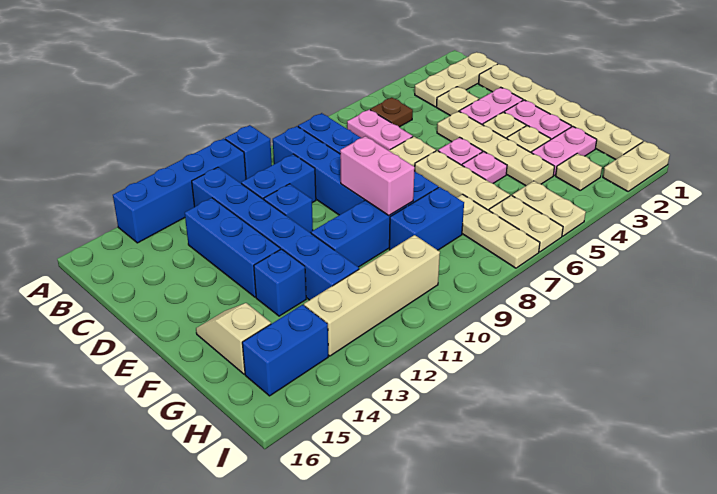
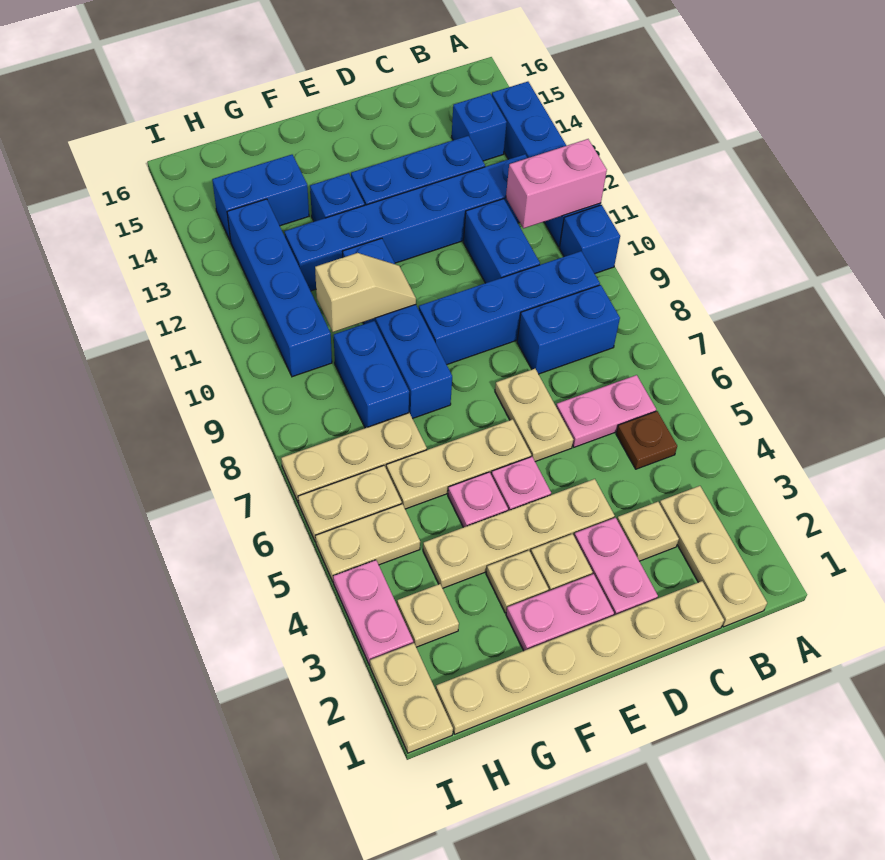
blue 1x1 brick [264,184,313,233] -> blue 1x1 brick moved to [452,93,507,161]
pink 1x2 brick [340,136,415,215] -> pink 1x2 brick moved to [506,139,607,228]
tan 1x2 slope [196,303,271,374] -> tan 1x2 slope moved to [315,253,416,332]
pink 1x2 plate [531,126,597,175] -> pink 1x2 plate moved to [333,560,413,665]
tan 1x4 brick [304,235,440,356] -> blue 1x4 brick [227,199,332,377]
blue 1x2 brick [242,305,328,396] -> blue 1x2 brick turned to [212,155,309,241]

